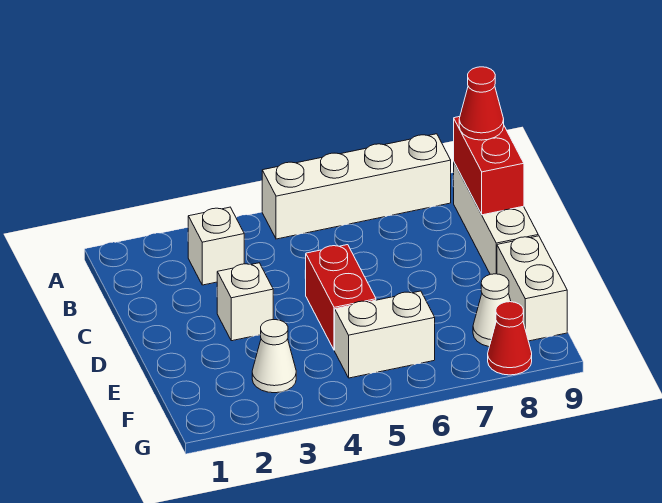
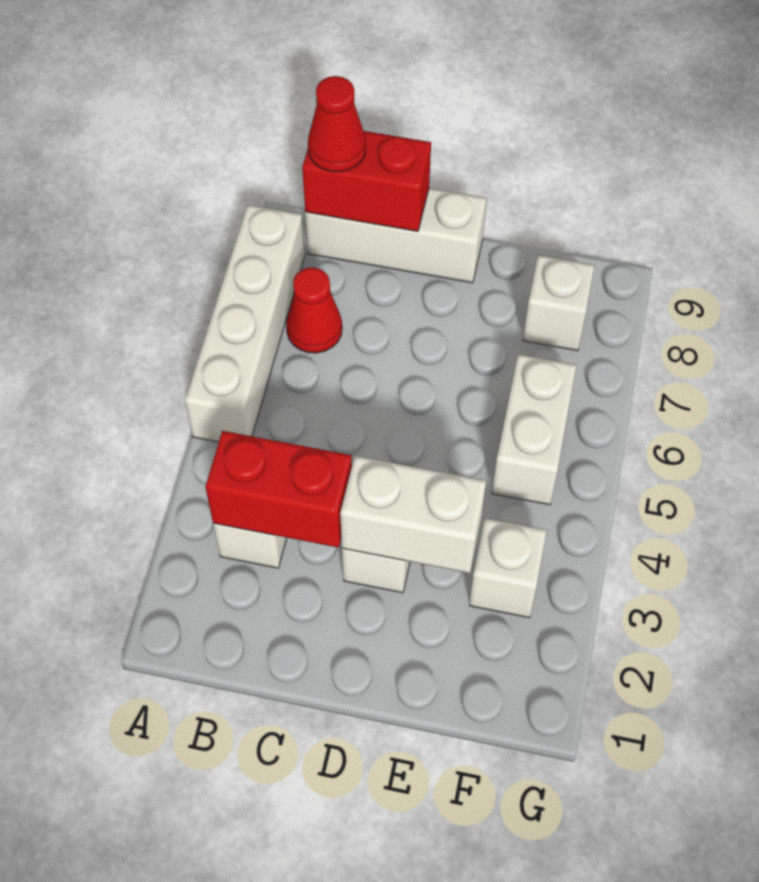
red 1x2 brick [305,245,376,350] -> red 1x2 brick moved to [205,431,352,548]
white 1x2 brick [497,236,567,341] -> white 1x2 brick moved to [340,456,486,573]
white 1x1 cone [252,320,296,393] -> white 1x1 brick [469,518,547,618]
white 1x1 cone [473,274,511,347] -> white 1x1 brick [523,255,595,351]
red 1x1 cone [488,302,532,375] -> red 1x1 cone moved to [286,267,342,353]

